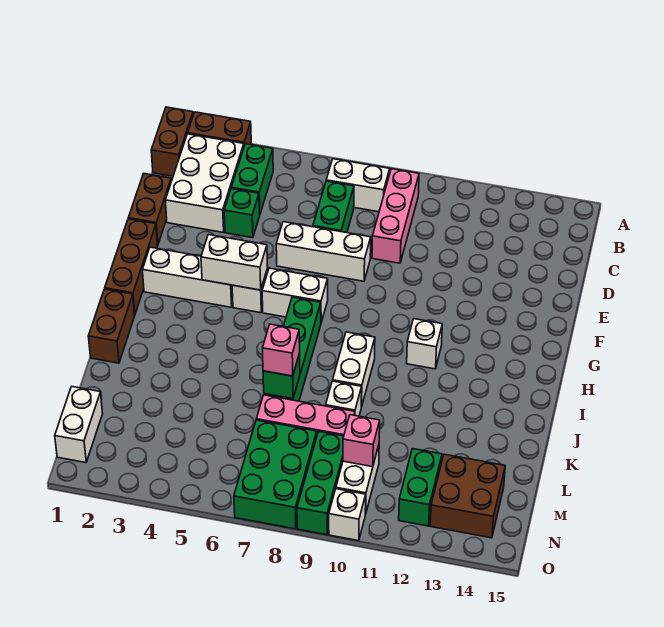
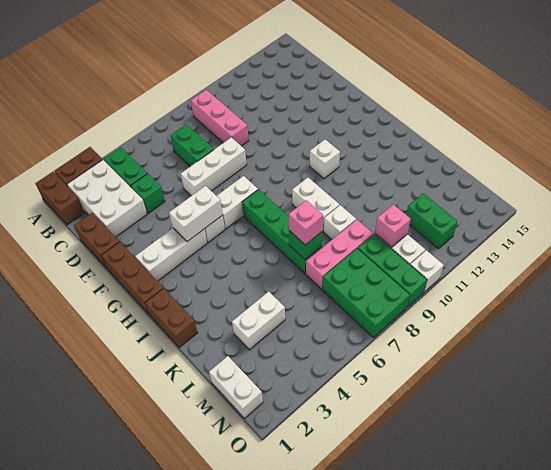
white 1x2 brick [326,159,390,212] -> white 1x2 brick moved to [232,291,285,350]
brown 2x2 brick [430,454,505,538] -> none

